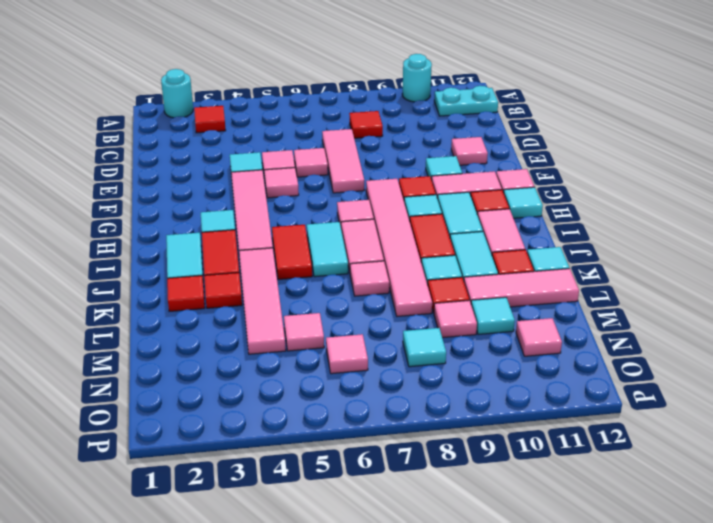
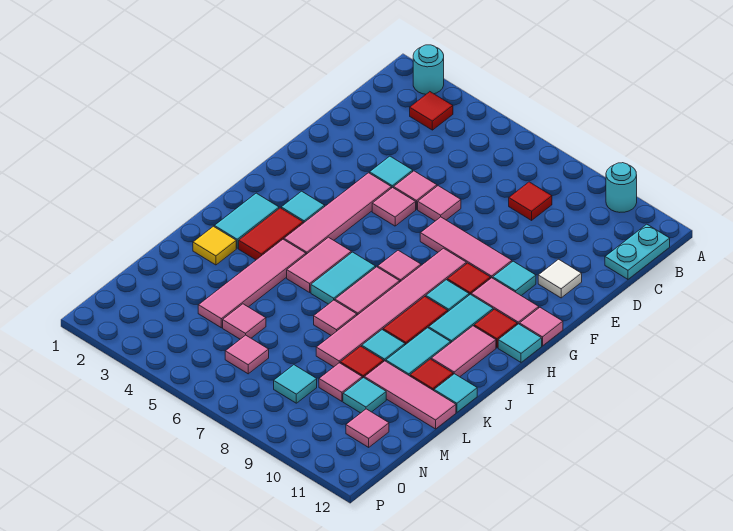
cyan 1x2 plate [434,86,498,116] -> cyan 1x2 plate turned to [605,224,670,279]
pink 1x3 tile [322,129,364,193] -> pink 1x3 tile turned to [420,217,512,278]
pink 1x1 tile [451,137,488,165] -> white 1x1 tile [538,259,582,298]
red 1x2 tile [272,225,312,280] -> pink 1x2 tile [287,237,351,292]
red 1x1 tile [167,276,205,311] -> yellow 1x1 tile [193,226,236,265]
red 1x1 tile [204,273,242,308] -> none

